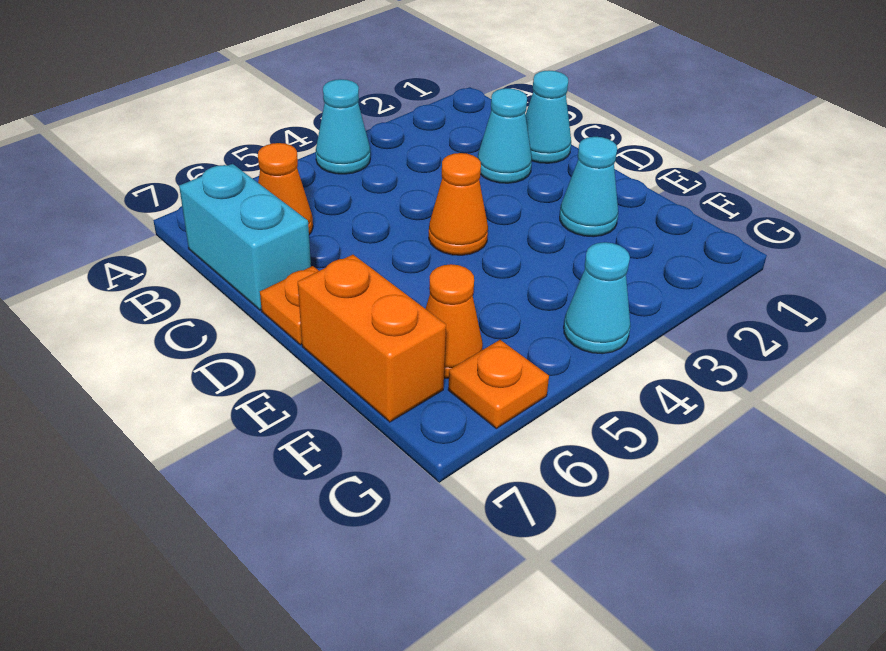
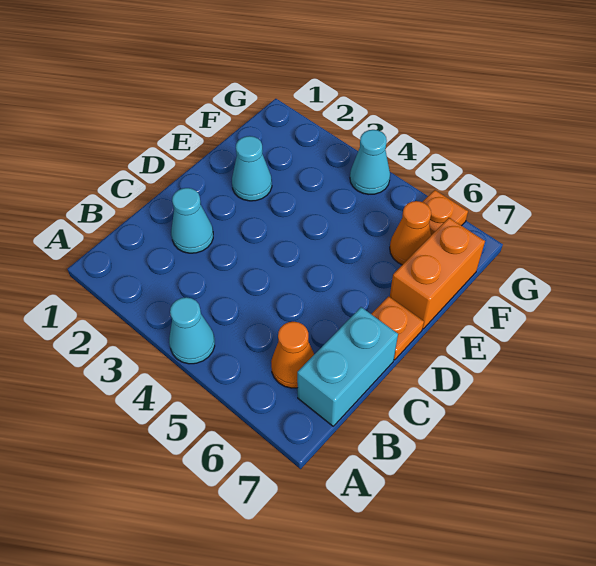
cyan 1x1 cone [526,70,571,163] -> none
orange 1x1 cone [429,153,488,255] -> none

